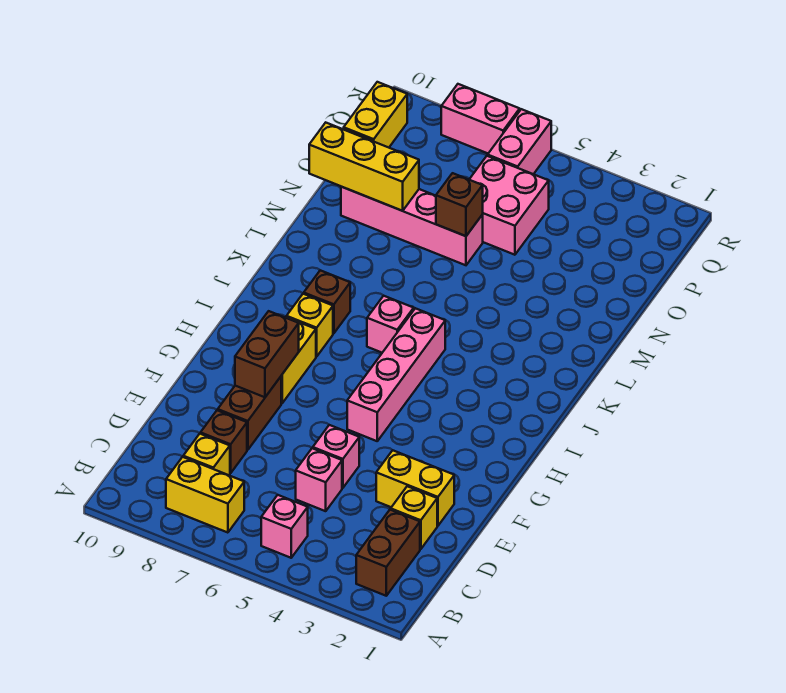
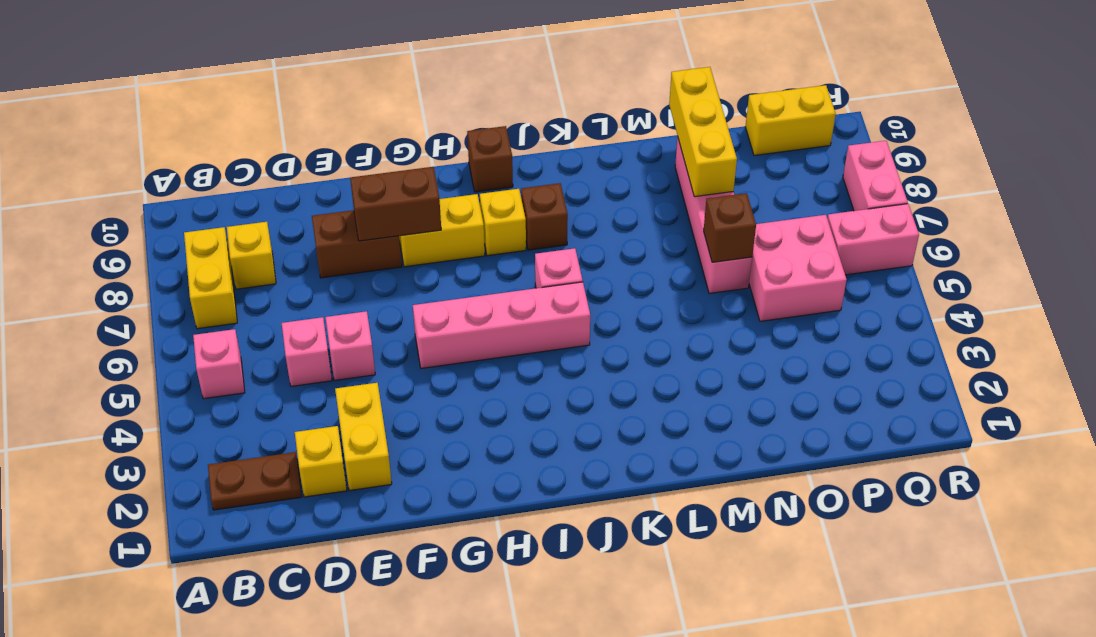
brown 1x2 brick [356,510,420,596] -> brown 1x2 plate [208,452,302,510]
brown 1x1 brick [201,410,247,473] -> brown 1x1 brick moved to [467,126,513,192]

